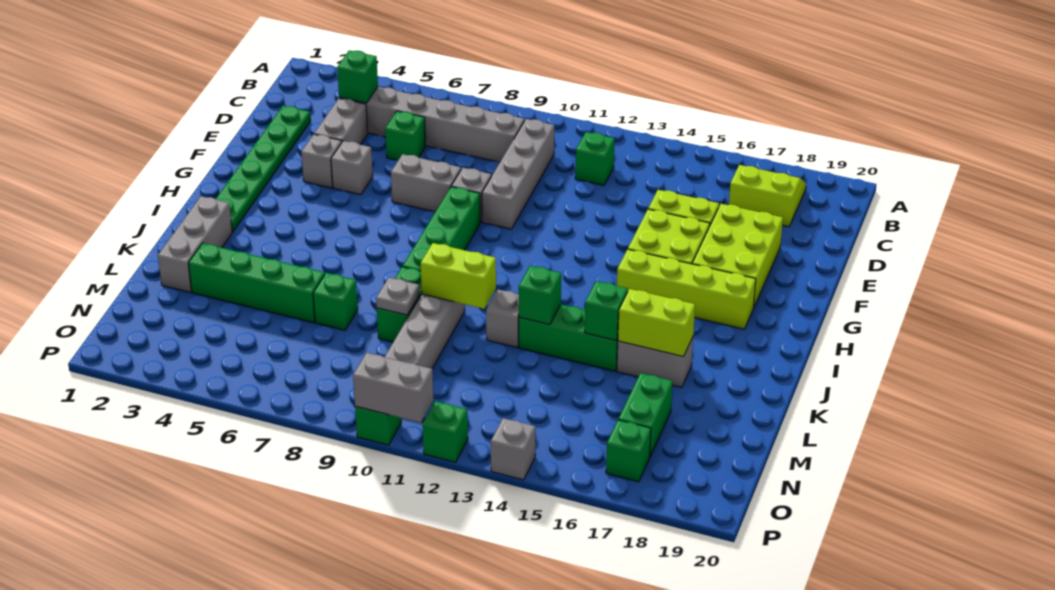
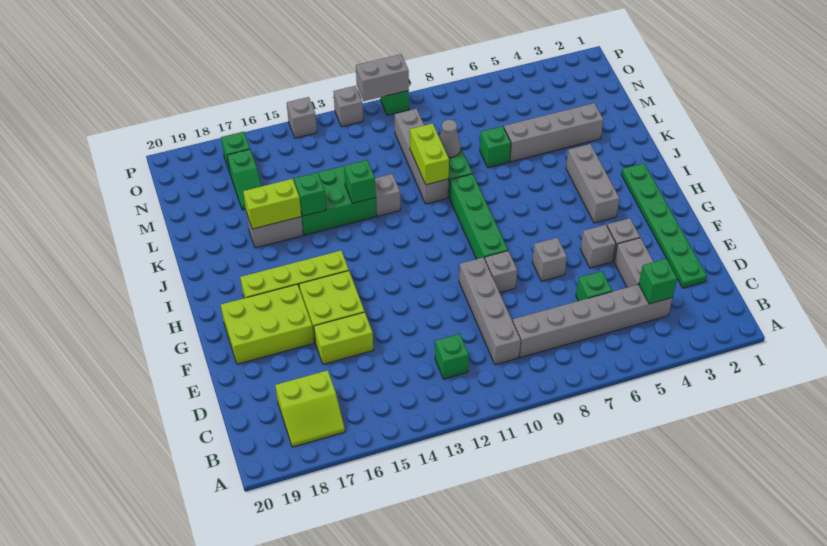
lime 2x3 brick [692,204,783,307] -> lime 2x3 brick turned to [221,284,314,364]
grey 1x2 brick [391,154,461,212] -> grey 1x1 brick [532,238,567,281]
grey 1x3 brick [158,196,232,292] -> grey 1x3 brick moved to [566,144,620,223]
lime 1x2 brick [421,243,496,309] -> lime 1x2 brick turned to [410,123,449,185]
green 1x3 brick [519,304,618,371] -> green 2x3 brick [293,166,376,235]
green 1x4 brick [189,243,325,323] -> grey 1x4 brick [504,103,603,162]
grey 1x1 plate [376,278,420,315] -> grey 1x1 cone [439,120,461,158]
green 1x2 brick [618,373,673,457] -> green 1x2 slope [227,149,261,210]
green 1x1 brick [422,401,468,462] -> grey 1x1 brick [333,86,363,127]

